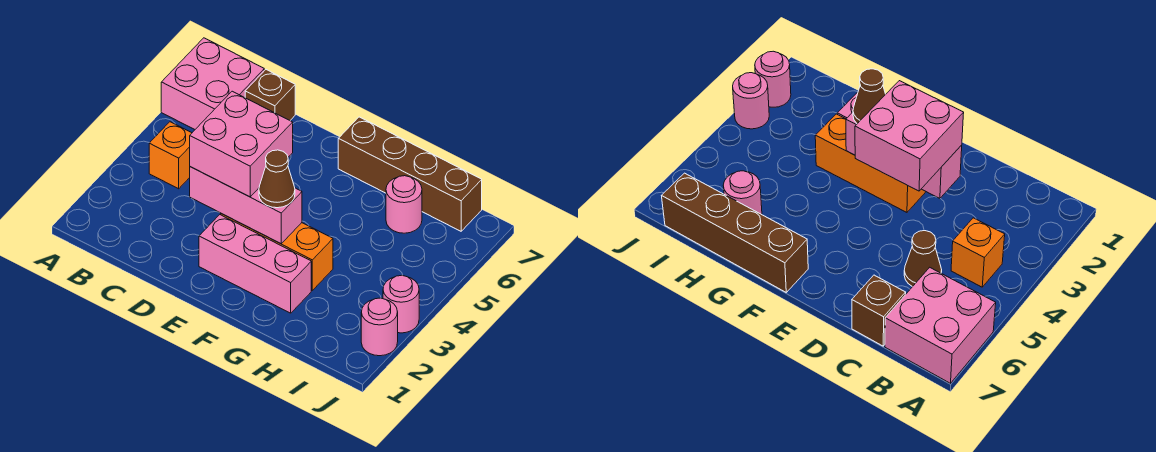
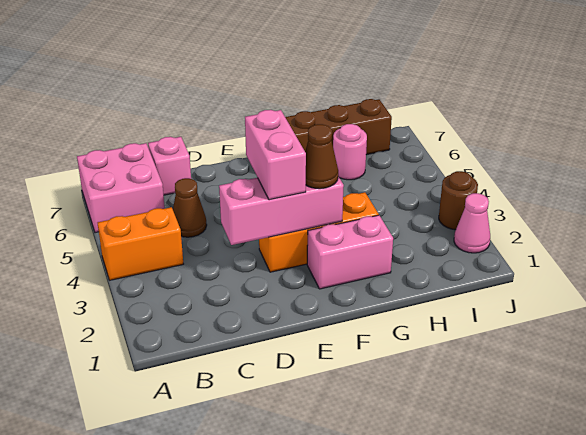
orange 1x1 brick [149,122,192,189] -> orange 1x2 brick [98,207,183,280]
brown 1x1 brick [245,70,295,120] -> pink 1x1 brick [148,137,191,195]
pink 2x2 brick [190,91,293,197] -> pink 1x2 brick [245,110,306,200]
pink 1x3 brick [199,215,311,313] -> pink 1x2 brick [307,215,393,289]
pink 1x1 round brick [361,298,398,356] -> pink 1x1 cone [454,193,490,253]
pink 1x1 round brick [383,275,419,333] -> brown 1x1 round brick [439,171,478,230]

